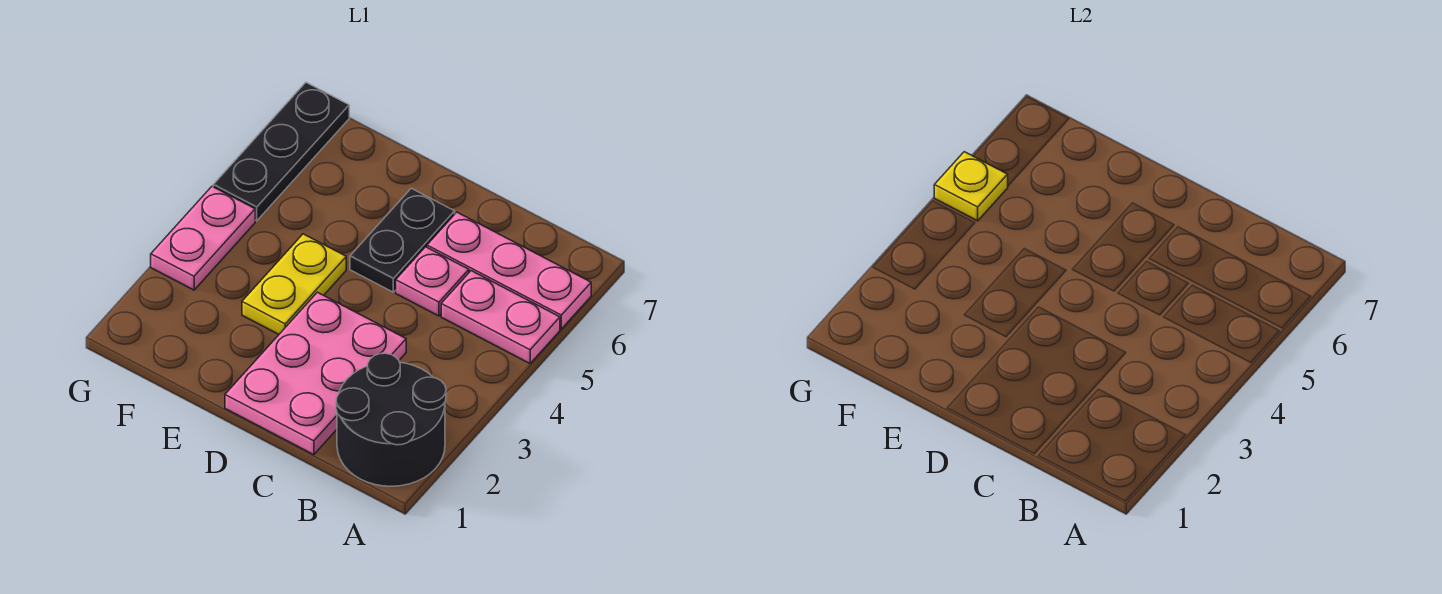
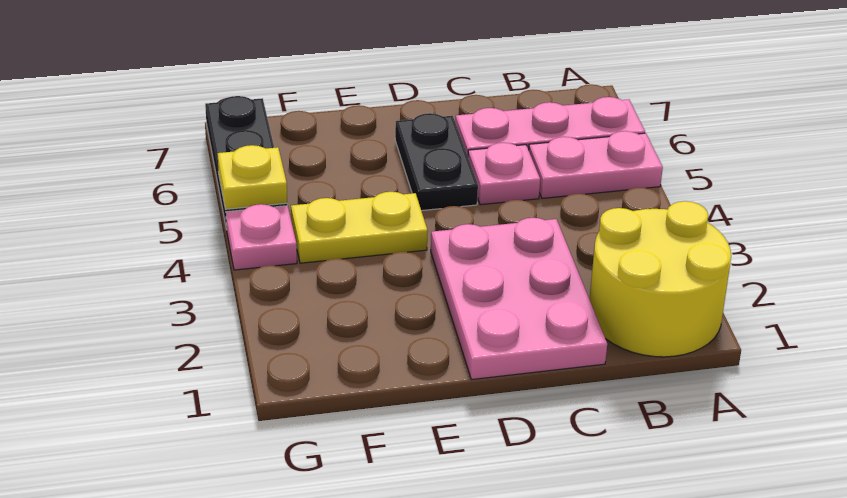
black 2x2 round brick [336,353,446,486] -> yellow 2x2 round brick [589,201,731,357]
yellow 1x2 plate [242,234,346,334] -> yellow 1x2 plate turned to [291,192,428,263]
pink 1x2 plate [151,186,255,290] -> pink 1x1 plate [226,204,297,270]

